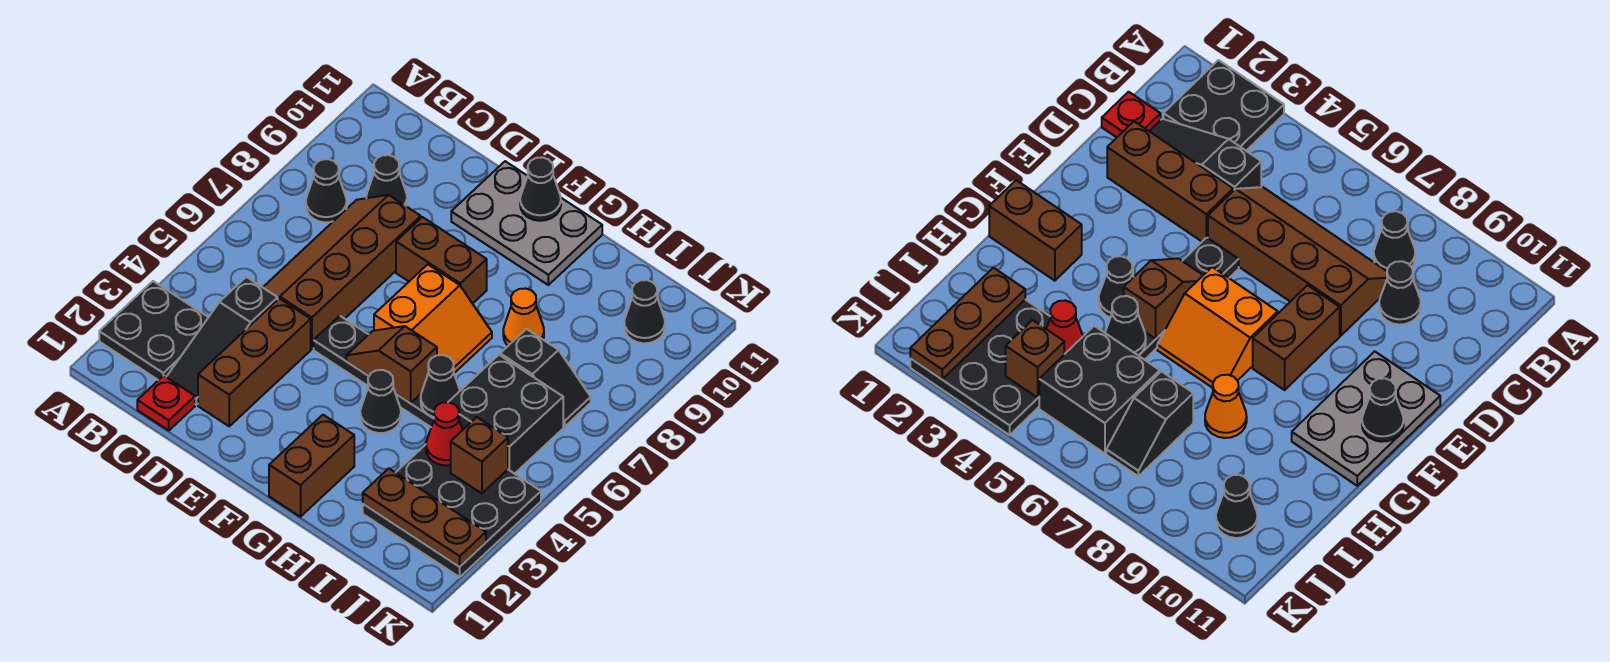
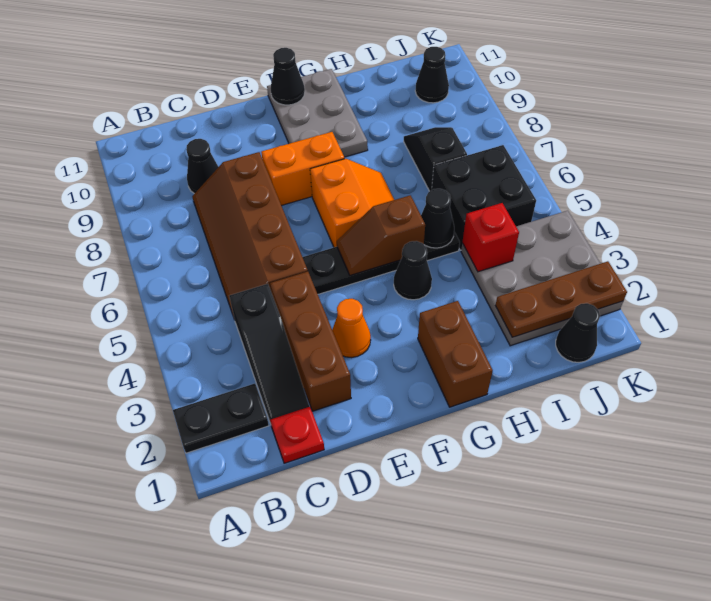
black 2x2 plate [99,281,208,380] -> black 1x2 plate [173,384,269,453]
black 1x1 cone [306,159,347,222] -> black 1x1 cone moved to [556,303,600,362]
brown 1x2 brick [396,217,487,304] -> orange 1x2 brick [261,132,345,206]
grey 2x3 plate [451,161,602,285] -> grey 2x3 plate turned to [267,69,368,157]
orange 1x1 cone [503,288,544,346] -> orange 1x1 cone moved to [332,299,371,358]
black 3x3 plate [363,445,541,577] -> grey 3x3 plate [461,211,623,346]
red 1x1 cone [426,402,462,466] -> red 1x1 brick [462,203,519,272]
black 1x2 slope [500,329,591,427] -> black 1x2 slope turned to [404,127,467,191]
brown 1x1 brick [451,417,508,493] -> none

